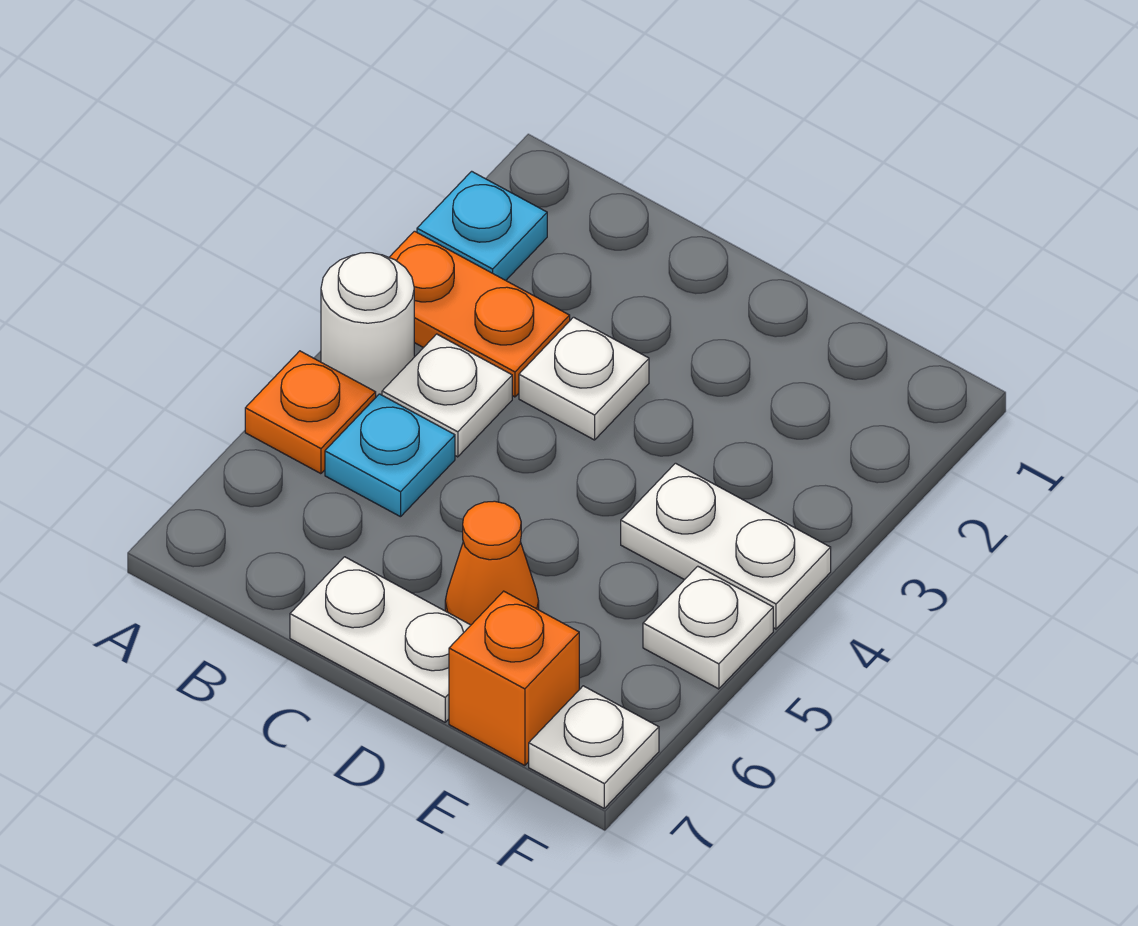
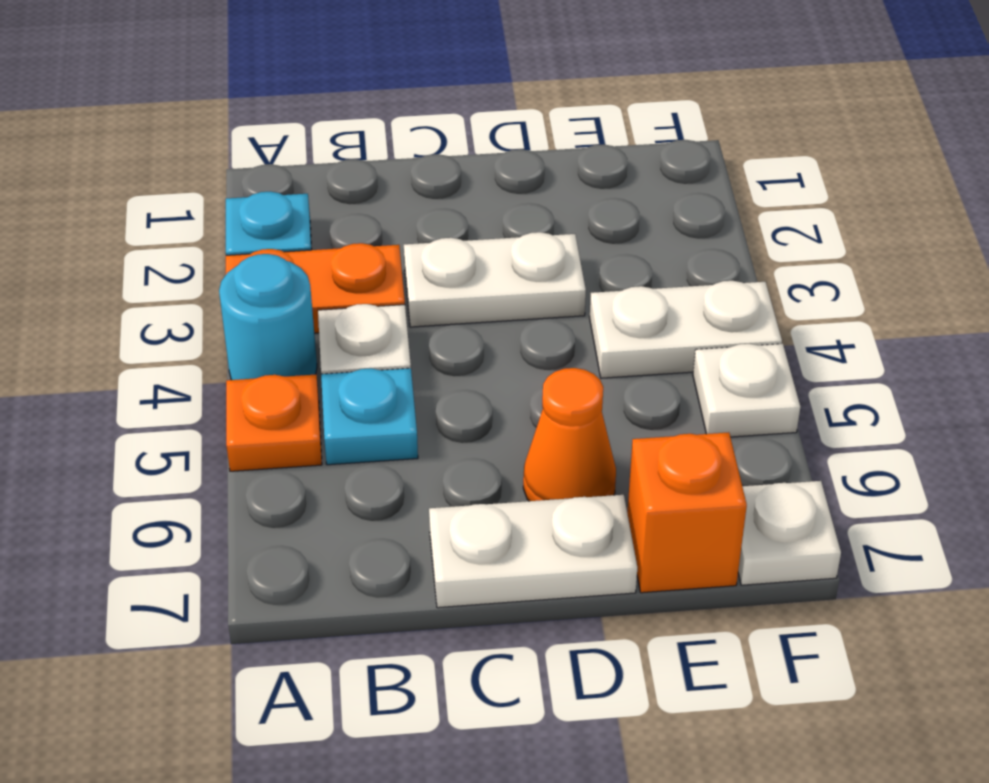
white 1x1 round brick [321,253,414,397] -> cyan 1x1 round brick [219,254,317,380]
white 1x1 plate [519,317,649,440] -> white 1x2 plate [404,232,586,327]

